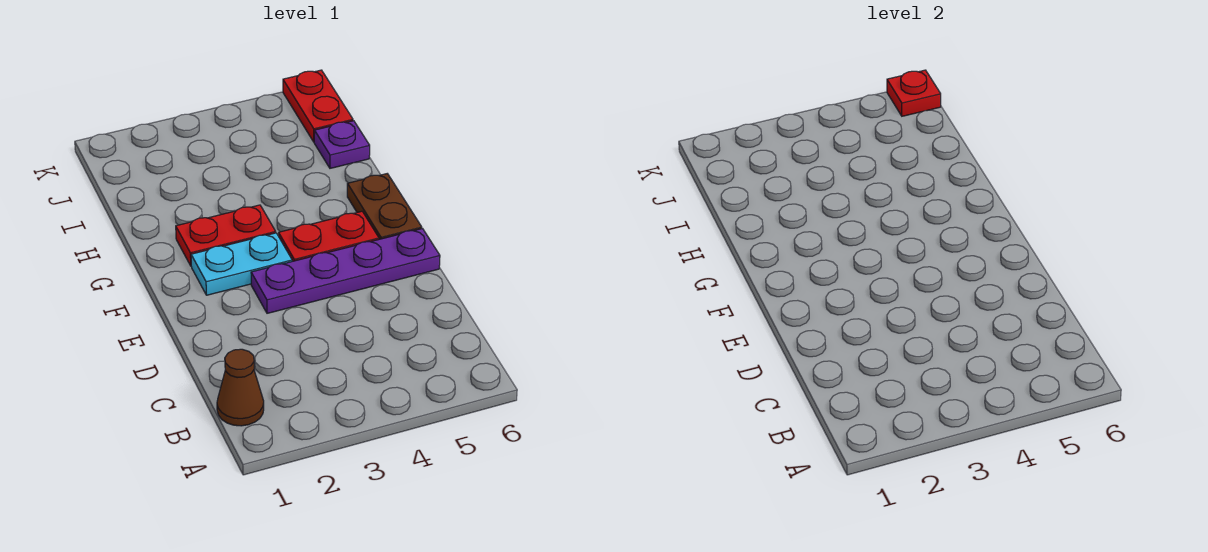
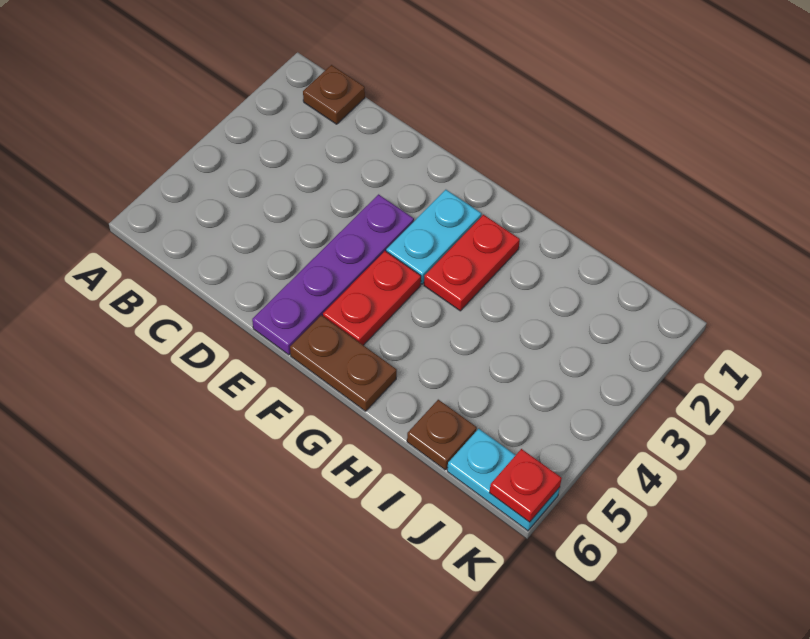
brown 1x1 cone [217,349,264,426] -> brown 1x1 plate [303,65,365,124]
purple 1x1 plate [314,121,370,168] -> brown 1x1 plate [407,400,477,470]
red 1x2 plate [283,70,353,142] -> cyan 1x2 plate [447,429,560,531]

